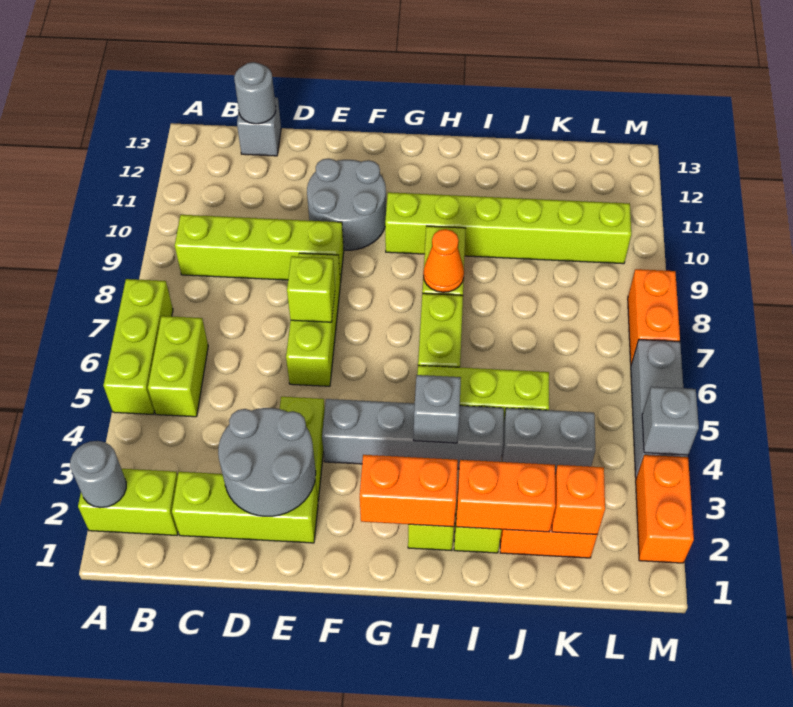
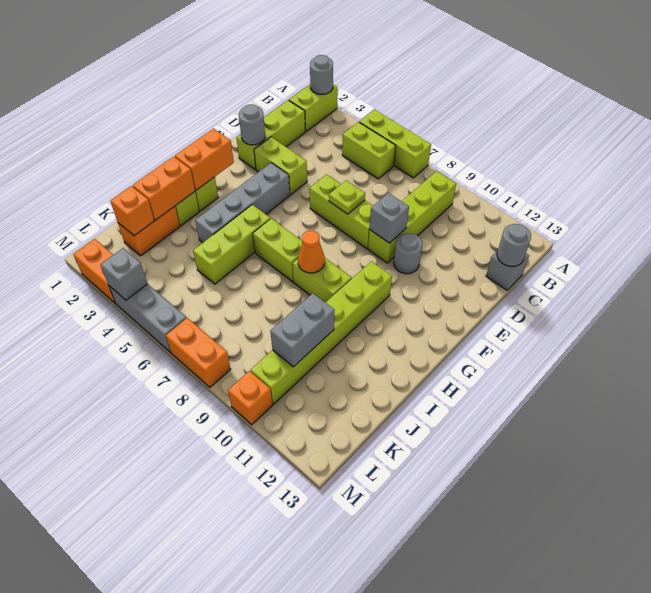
grey 2x2 round brick [218,408,316,516] -> grey 1x1 round brick [239,104,265,145]
lime 1x1 brick [287,256,335,322] -> lime 1x1 plate [329,180,365,214]
grey 2x2 round brick [307,158,386,250] -> grey 1x1 round brick [394,233,422,274]
grey 1x1 brick [414,375,461,443] -> grey 1x1 brick moved to [369,193,409,243]
grey 1x2 brick [502,408,595,474] -> grey 1x2 brick moved to [270,293,335,367]
none -> orange 1x1 brick [228,371,272,425]

